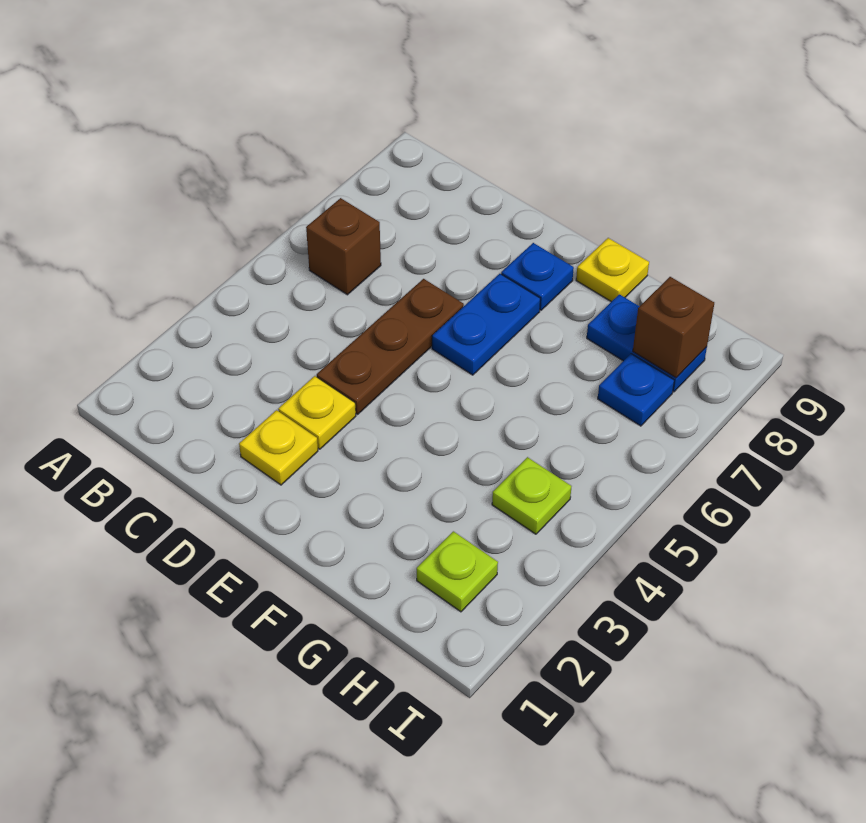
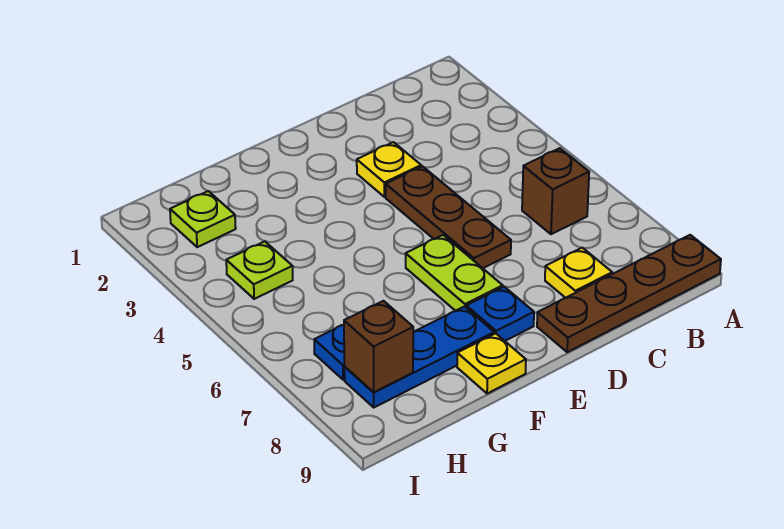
none -> brown 1x4 plate [537,235,721,352]
yellow 1x1 plate [239,410,318,485] -> yellow 1x1 plate moved to [545,248,612,298]
blue 1x2 plate [432,274,540,375] -> lime 1x2 plate [406,235,503,311]
blue 1x2 plate [587,294,707,392] -> blue 1x3 plate [344,307,494,407]

